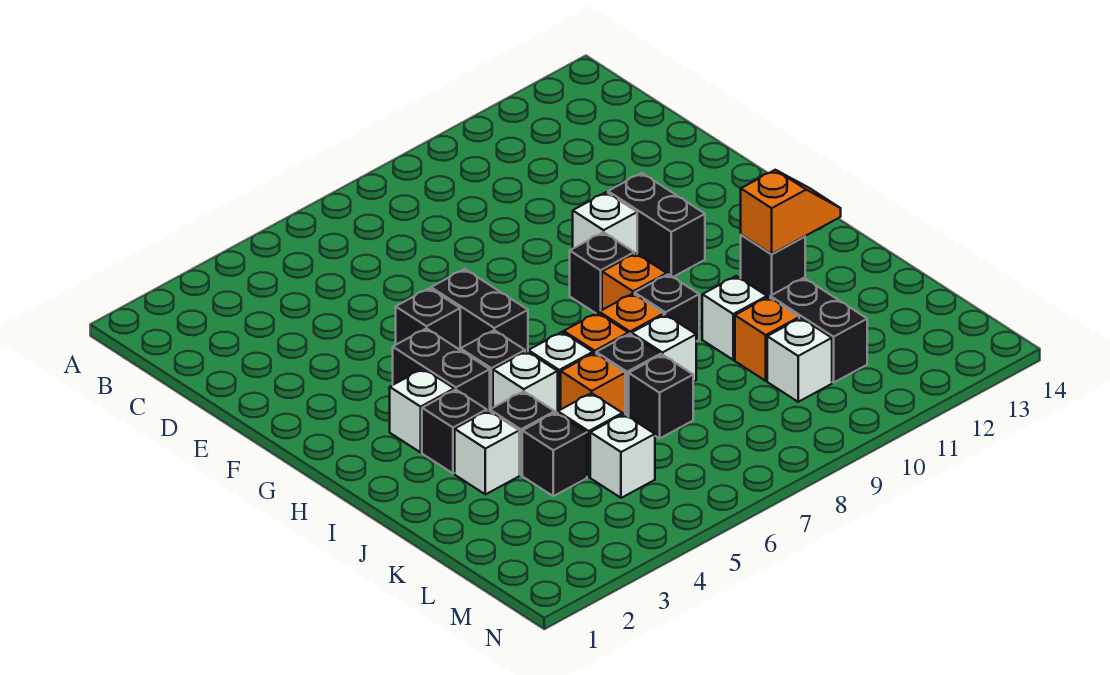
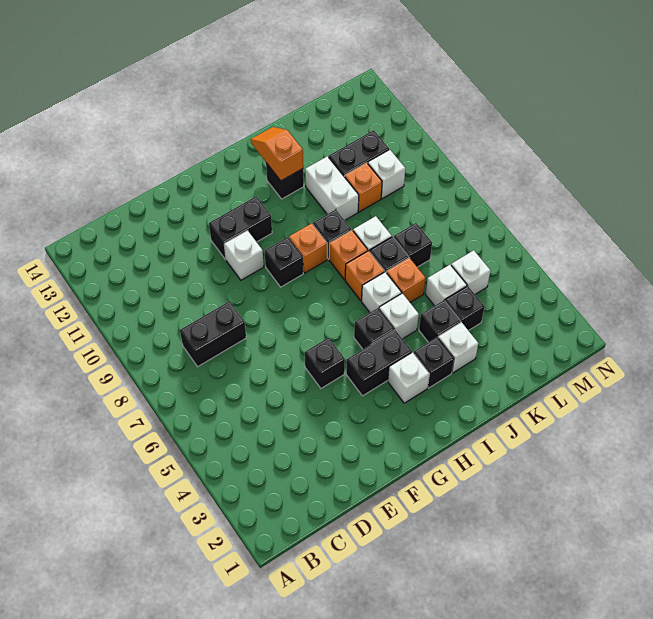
black 1x2 brick [431,269,528,352] -> black 1x2 brick moved to [180,301,246,367]
white 1x1 brick [702,276,767,360] -> white 1x2 brick [305,156,359,220]

